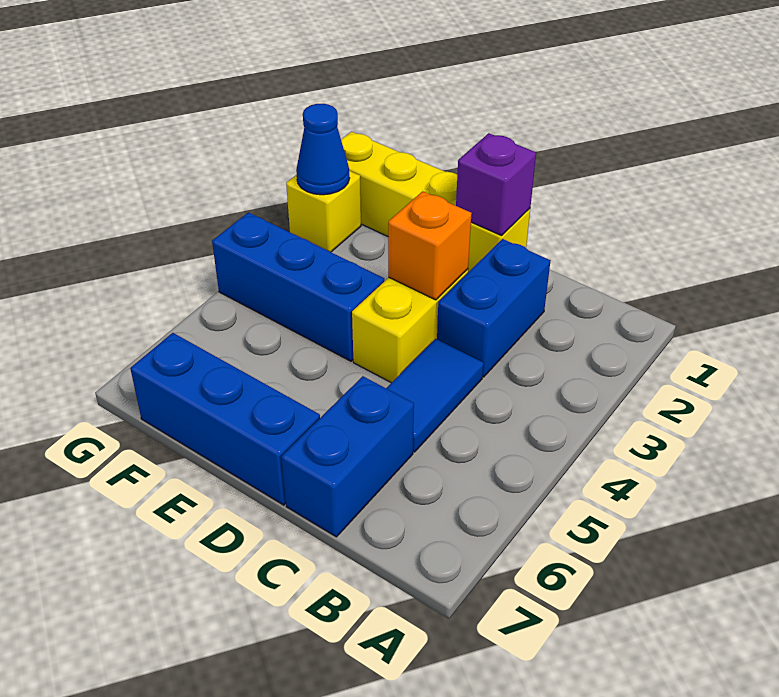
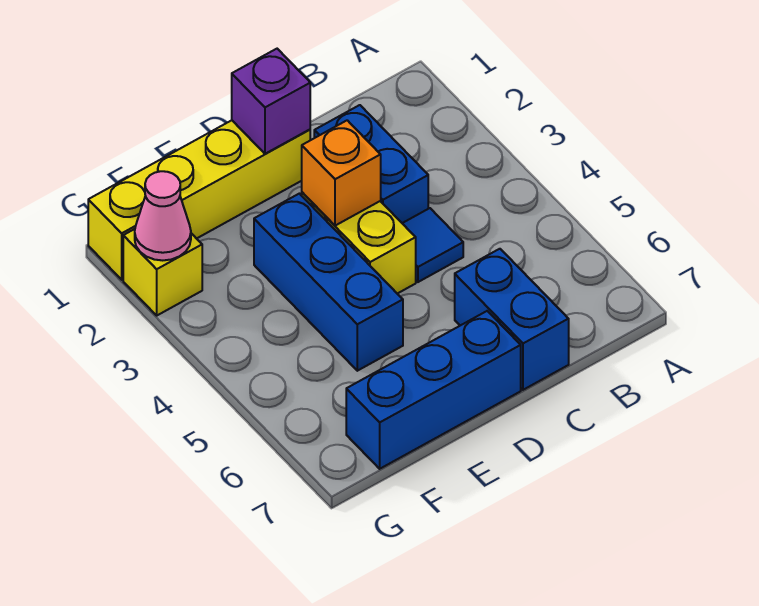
blue 1x2 tile [386,339,483,452] -> blue 1x1 tile [402,208,463,282]
blue 1x3 brick [212,212,384,361] -> blue 1x3 brick turned to [254,194,403,371]
blue 1x1 cone [296,104,350,195] -> pink 1x1 cone [135,171,191,260]

